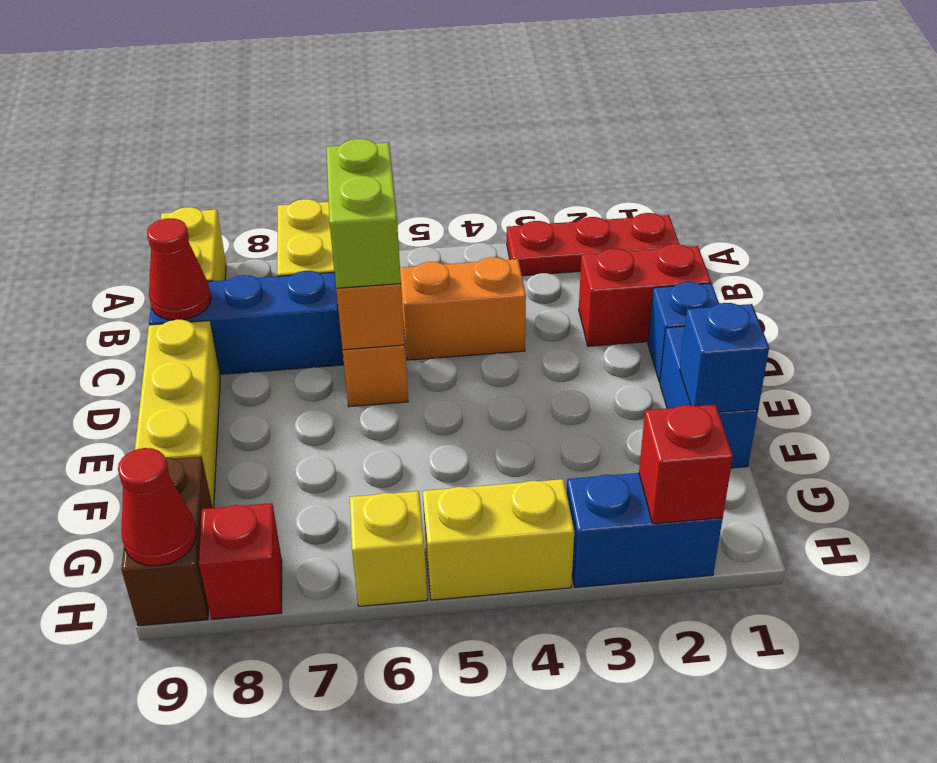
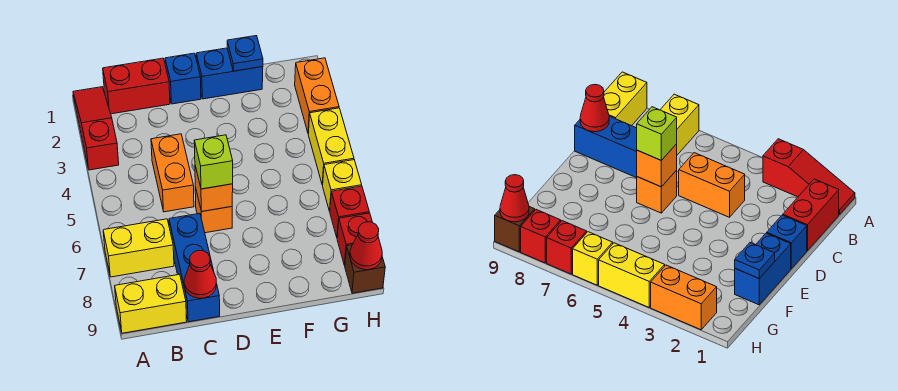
red 1x3 plate [507,213,679,276] -> red 1x3 slope [73,87,119,170]
red 1x2 brick [579,244,711,346] -> red 1x2 brick turned to [103,58,170,114]
lime 1x2 brick [326,139,401,288] -> lime 1x1 brick [194,135,233,189]
yellow 1x3 brick [135,320,220,508] -> none
blue 1x1 brick [680,303,769,412] -> blue 1x1 plate [227,36,263,71]
brown 1x2 brick [121,457,212,626] -> brown 1x1 brick [345,245,385,293]
blue 1x2 brick [567,473,723,587] -> orange 1x2 brick [295,58,339,134]
red 1x1 brick [639,405,733,524] -> red 1x1 brick moved to [330,186,369,237]

